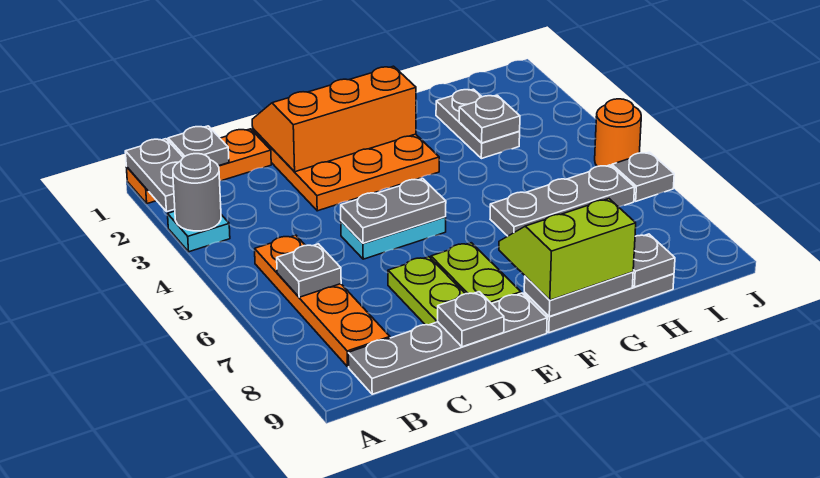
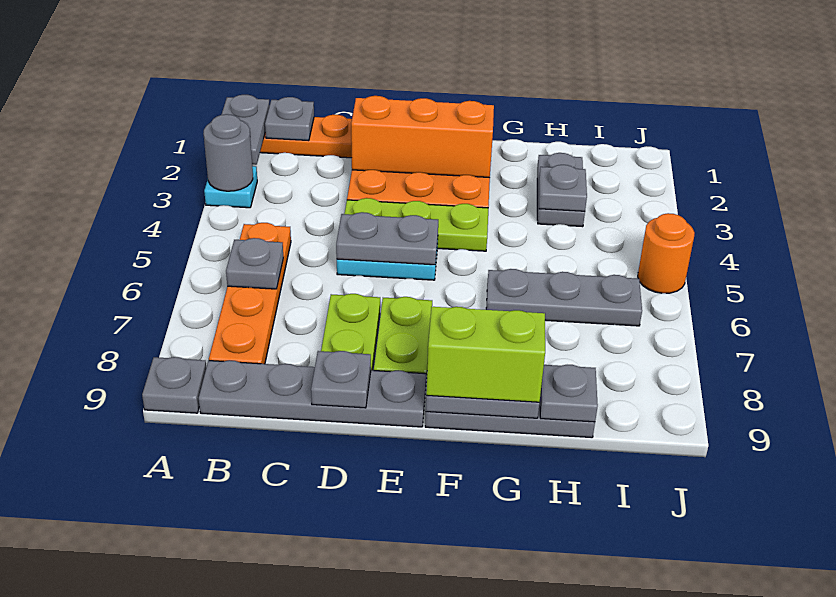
none -> lime 1x3 plate [344,198,488,251]
grey 1x1 plate [612,152,674,201] -> grey 1x1 plate moved to [142,357,206,413]

